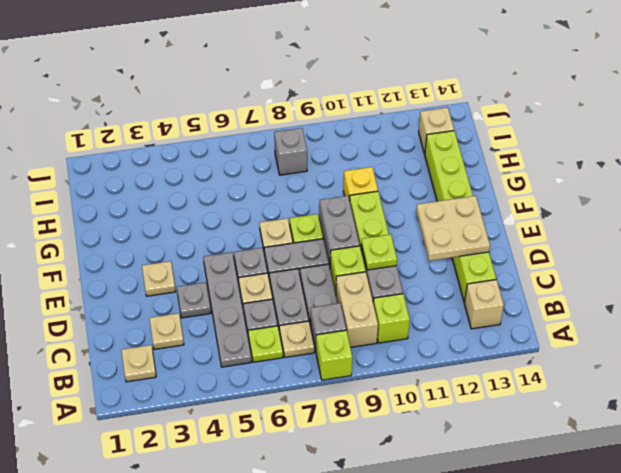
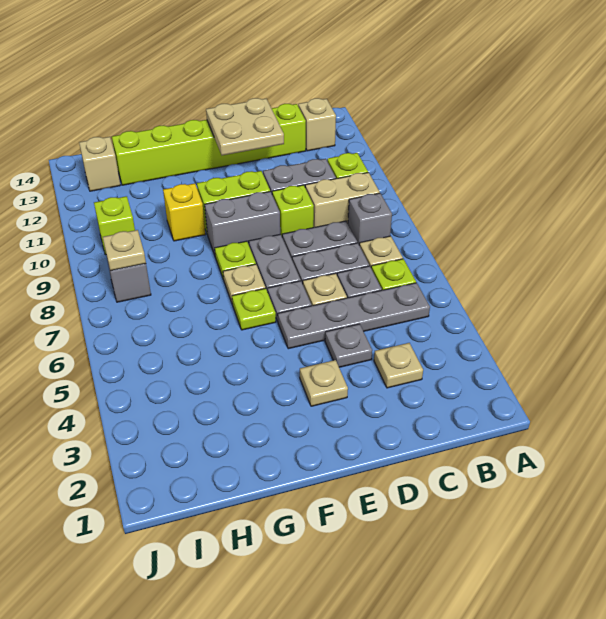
lime 1x1 brick [316,330,352,380] -> lime 1x1 brick moved to [94,196,135,255]
tan 1x1 plate [121,345,156,382] -> tan 1x1 plate moved to [103,230,146,271]
lime 1x1 plate [361,234,397,270] -> lime 1x1 plate moved to [232,288,276,330]

